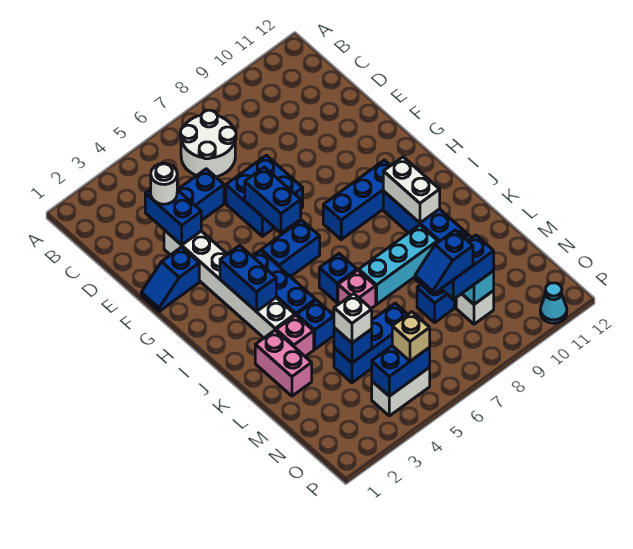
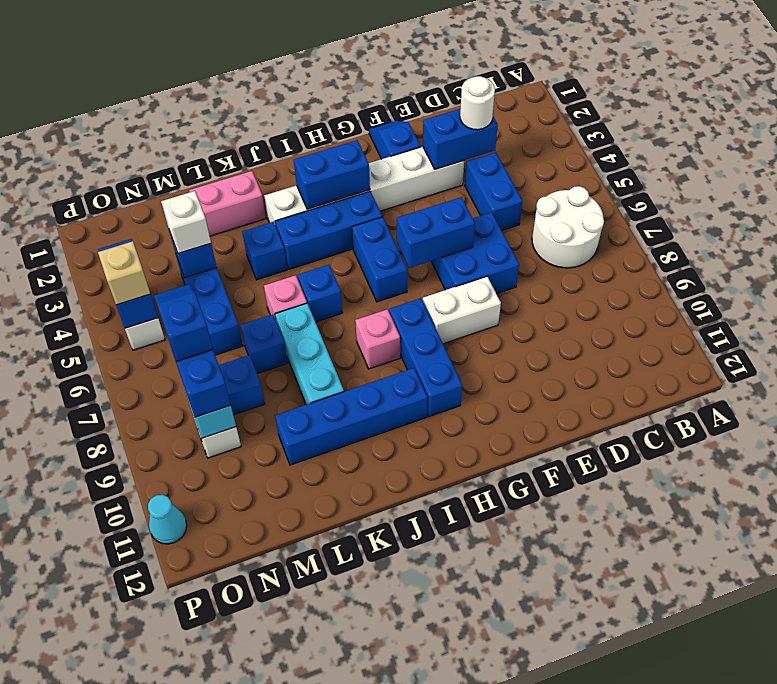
white 1x2 brick [383,157,440,223] -> white 1x2 brick moved to [423,276,501,344]
pink 1x1 brick [276,315,314,356] -> pink 1x1 brick moved to [355,309,400,369]
none -> blue 1x1 brick [241,314,288,374]

